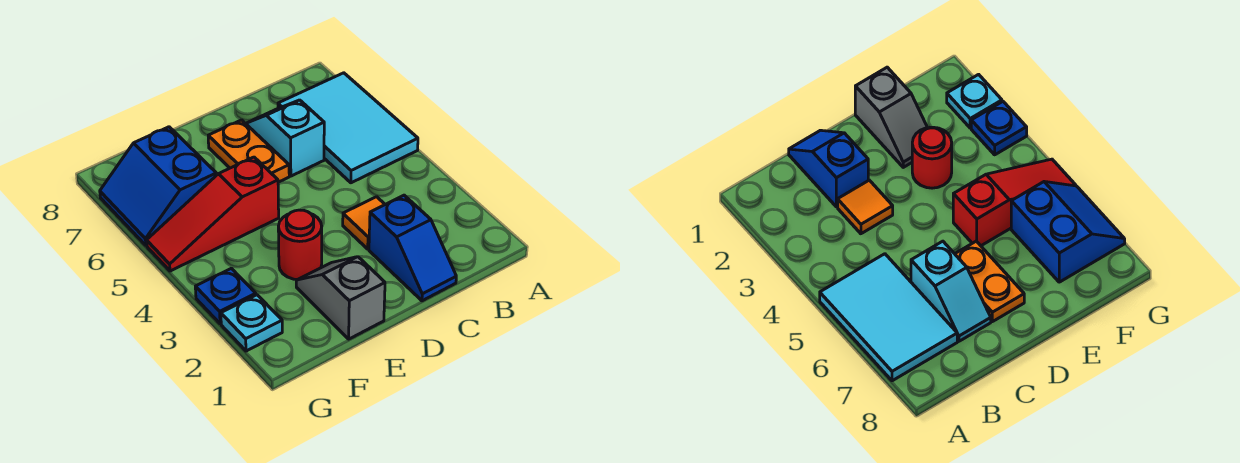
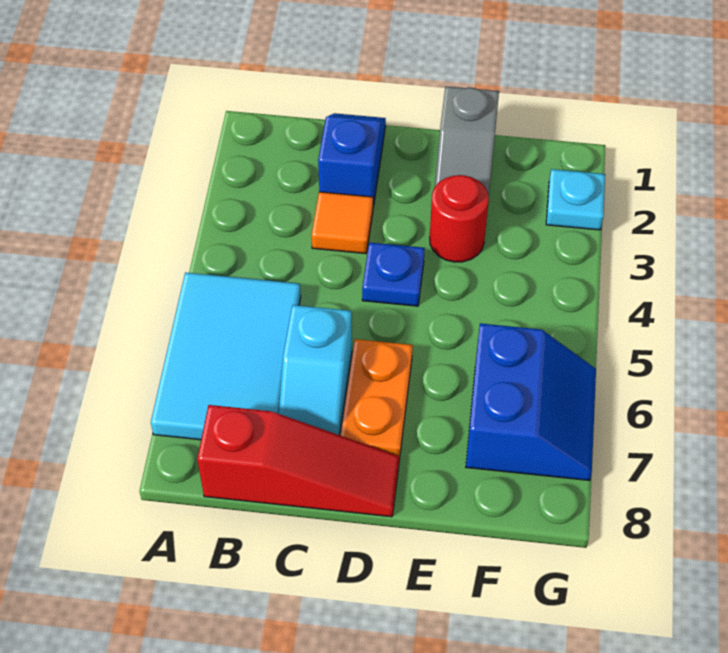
red 1x3 slope [147,157,279,271] -> red 1x3 slope moved to [197,405,399,517]
blue 1x1 plate [195,268,256,324] -> blue 1x1 plate moved to [362,242,425,306]

